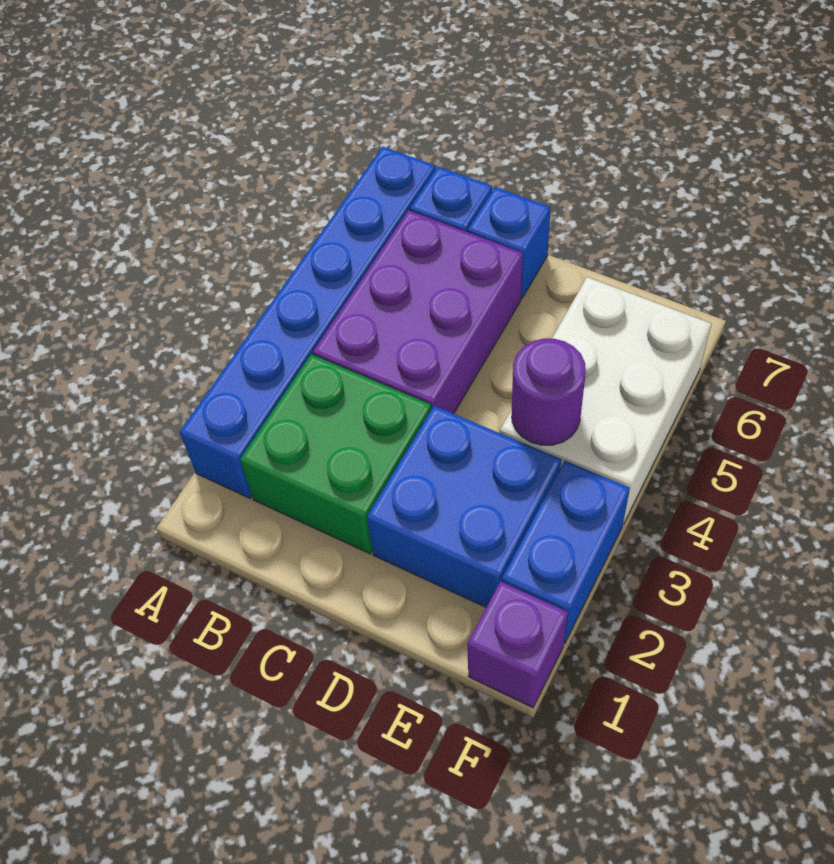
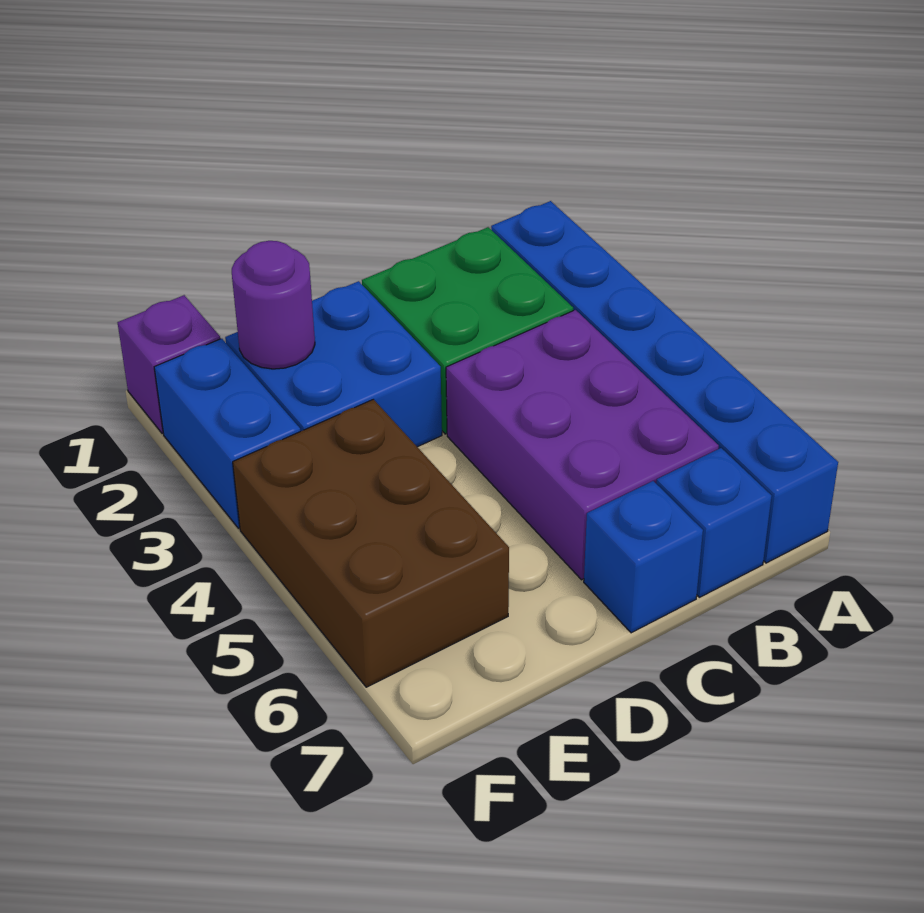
white 2x3 brick [500,277,711,524] -> brown 2x3 brick [233,399,509,687]
purple 1x1 round brick [512,339,586,445] -> purple 1x1 round brick moved to [232,241,315,369]

